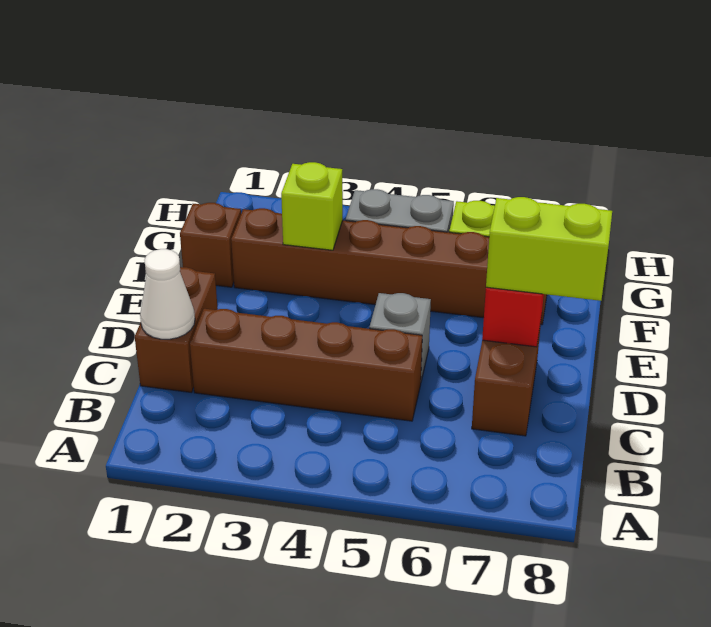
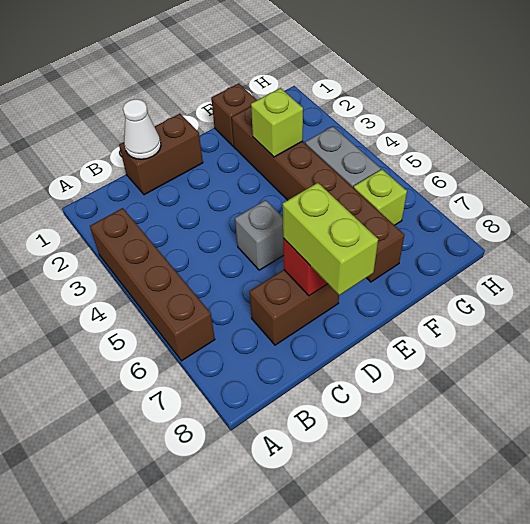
brown 1x4 brick [190,309,422,421] -> brown 1x4 brick moved to [90,208,215,361]

